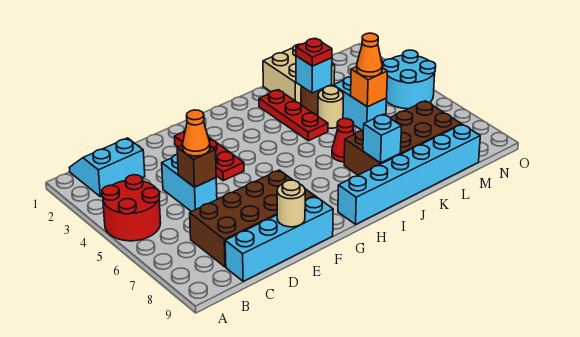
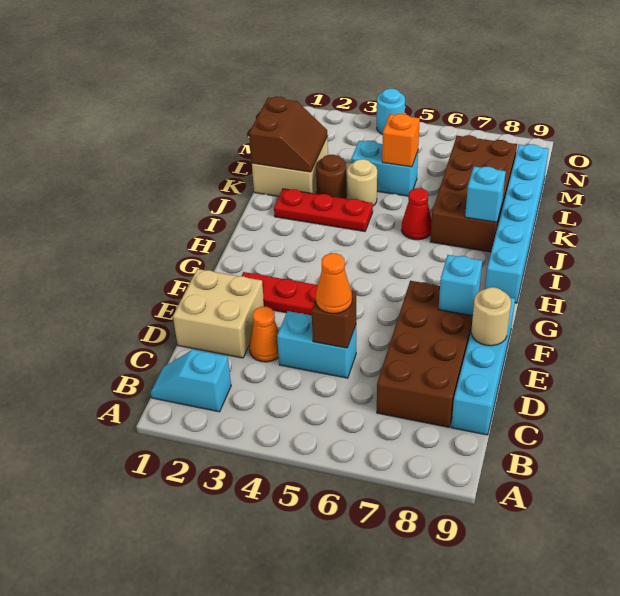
red 2x2 round brick [102,175,161,241] -> none
cyan 2x2 slope [70,138,145,197] -> cyan 1x2 slope [151,350,231,412]
none -> tan 2x2 brick [173,269,264,358]
none -> brown 2x2 slope [249,97,328,172]
cyan 1x1 brick [296,56,332,93] -> cyan 1x1 brick moved to [439,255,482,316]
red 1x1 plate [296,38,332,66] -> none
orange 1x1 cone [357,33,382,77] -> orange 1x1 cone moved to [249,307,279,362]
cyan 2x2 round brick [383,50,436,109] -> cyan 1x1 round brick [377,89,405,134]

